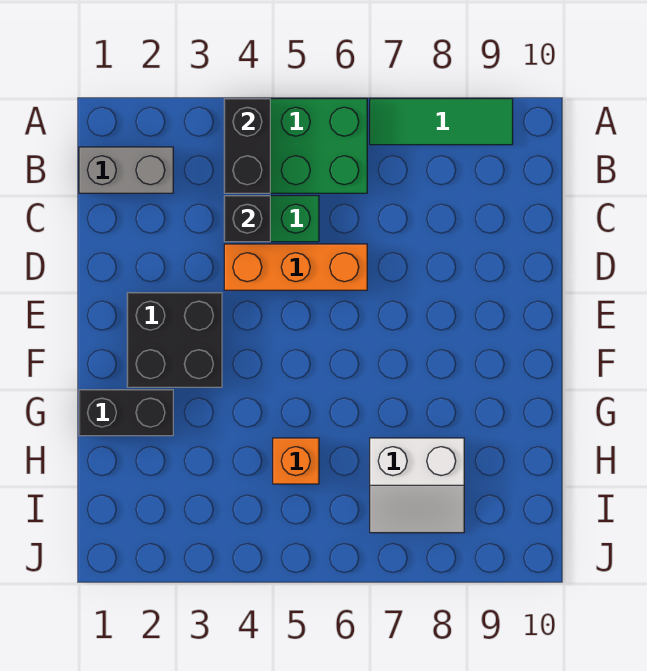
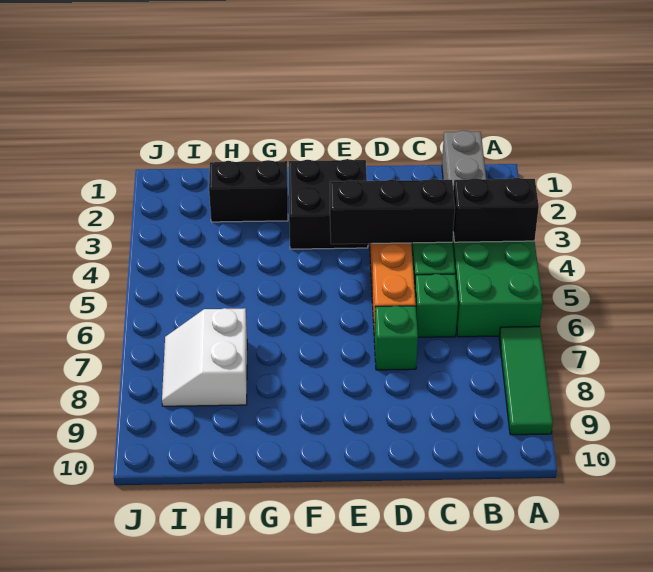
black 1x1 brick [224,196,270,242] -> black 1x3 brick [330,179,455,244]
none -> green 1x1 brick [415,274,458,337]
none -> green 1x1 brick [374,306,418,370]
black 1x2 brick [79,390,173,436] -> black 1x2 brick turned to [209,160,288,222]
orange 1x1 brick [273,438,319,484] -> none

